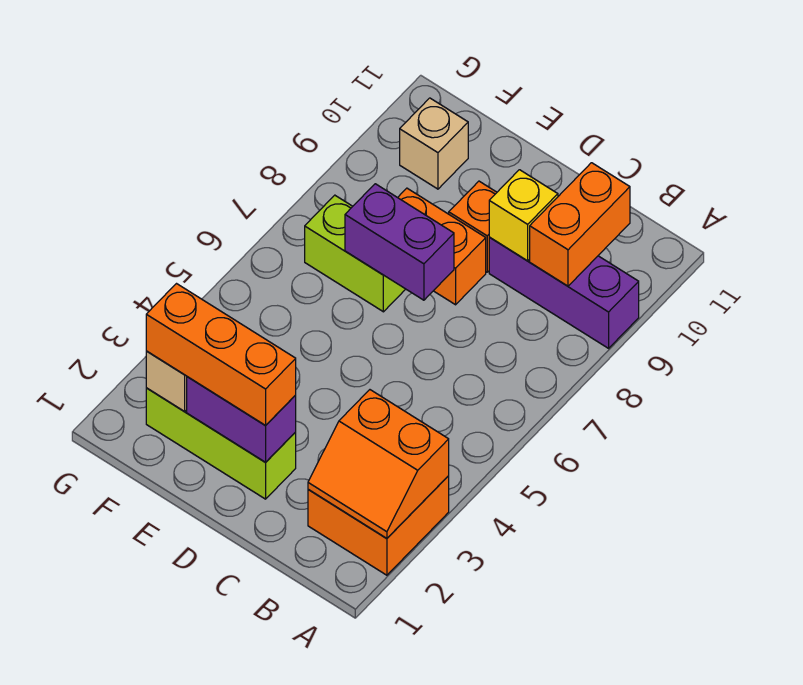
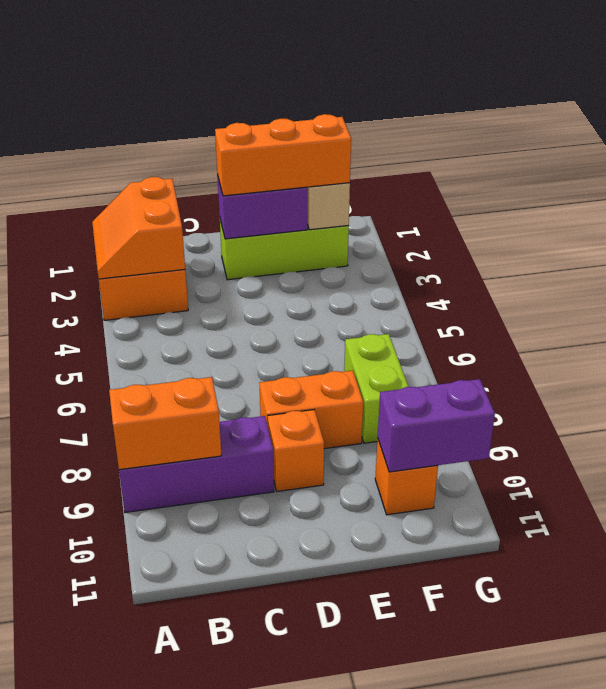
orange 2x2 slope [308,390,449,538] -> orange 2x2 slope turned to [92,177,185,279]
orange 1x2 brick [530,163,630,286] -> orange 1x2 brick turned to [109,377,221,470]
yellow 1x1 brick [489,170,558,261] -> none
purple 1x2 brick [345,184,454,300] -> purple 1x2 brick moved to [378,379,495,472]
lime 1x2 brick [305,195,405,312] -> lime 1x2 brick turned to [344,334,409,443]
tan 1x1 brick [400,98,468,189] -> orange 1x1 brick [375,440,438,515]

